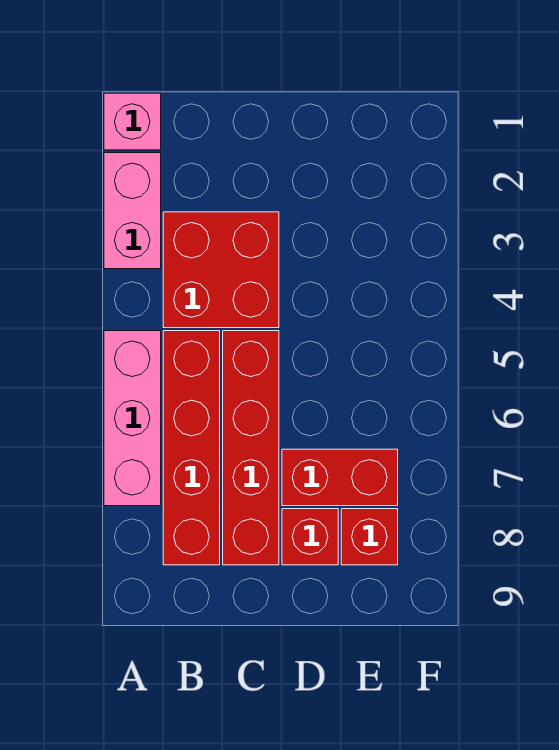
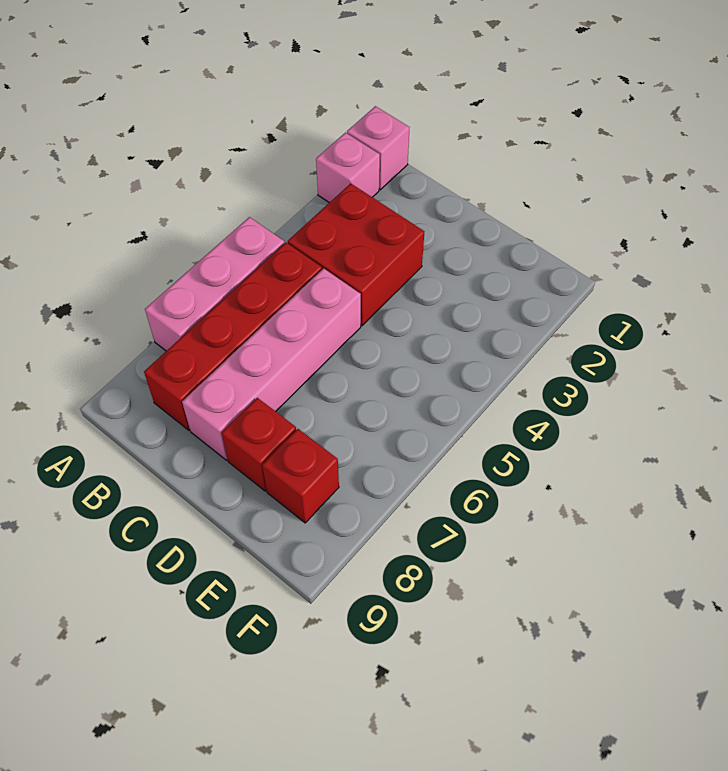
pink 1x2 brick [104,153,161,269] -> pink 1x1 brick [316,133,380,203]
red 1x4 brick [223,331,279,565] -> pink 1x4 brick [182,268,361,460]
red 1x2 brick [282,449,398,506] -> none

